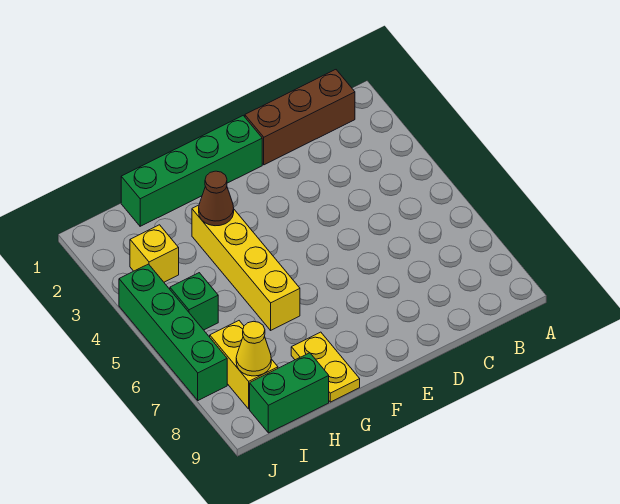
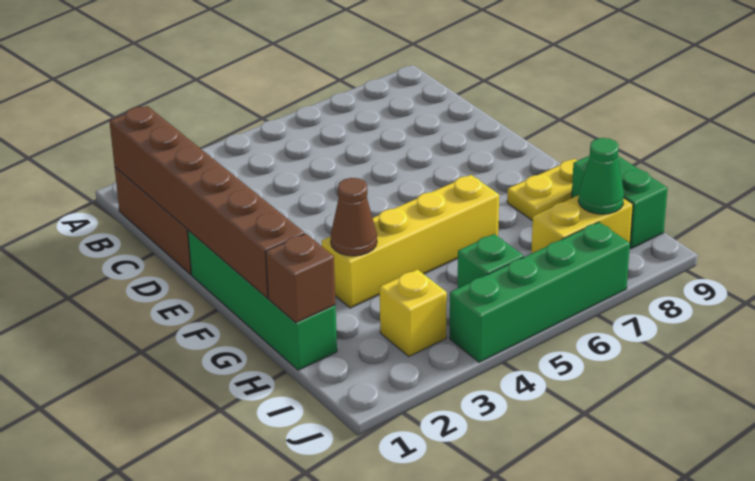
none -> brown 1x6 brick [109,106,304,298]
none -> brown 1x1 brick [266,234,336,323]
yellow 1x1 cone [236,321,271,376] -> green 1x1 cone [578,138,624,214]

